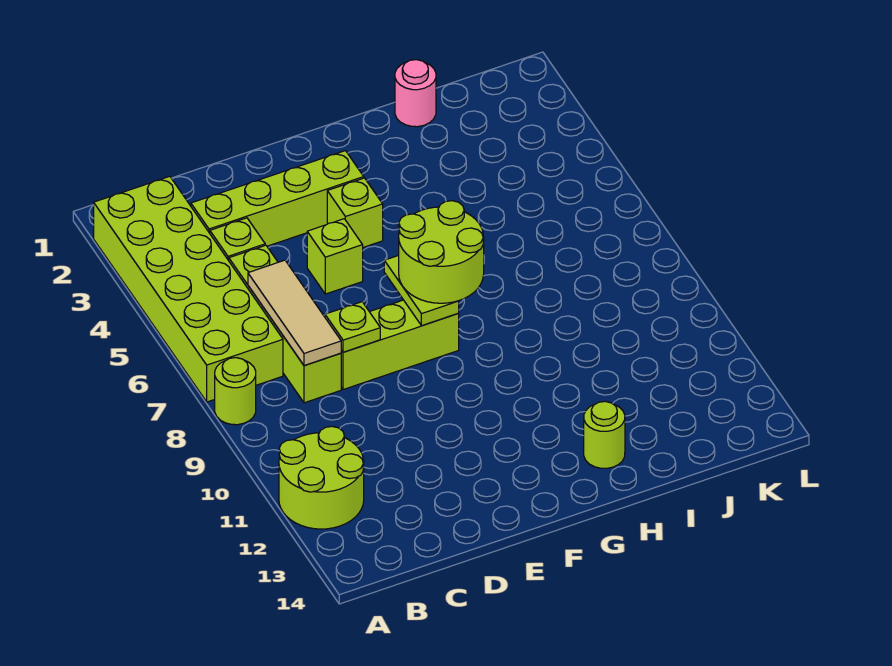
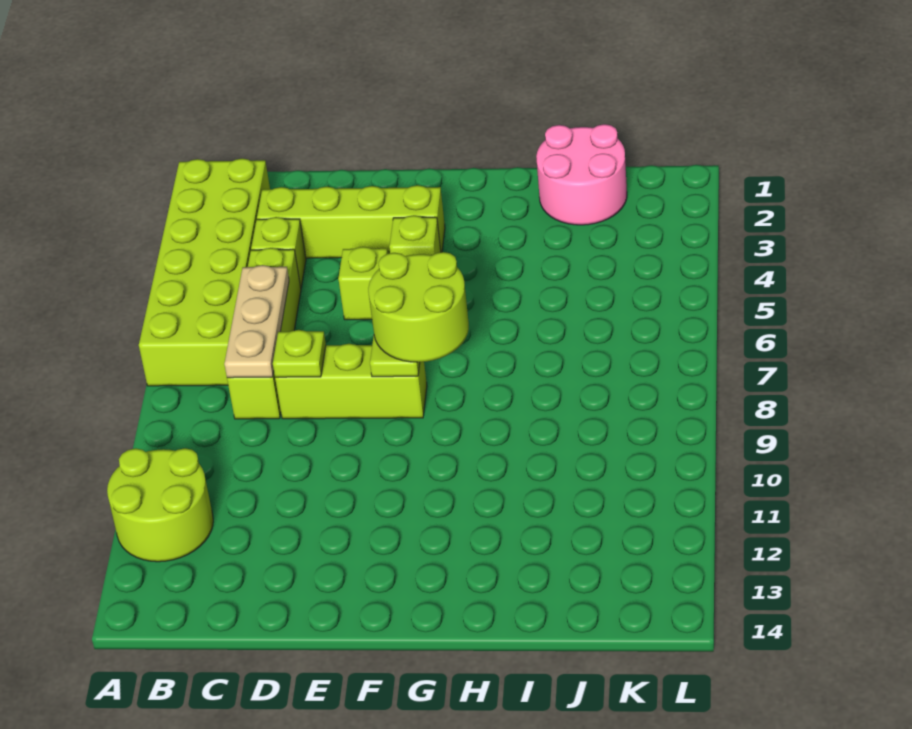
lime 1x1 round brick [215,358,256,425] -> none
tan 1x3 tile [248,260,342,365] -> tan 1x3 plate [224,265,289,378]
lime 1x1 round brick [584,401,625,468] -> none
pink 1x1 round brick [395,60,436,127] -> pink 2x2 round brick [536,124,627,225]

